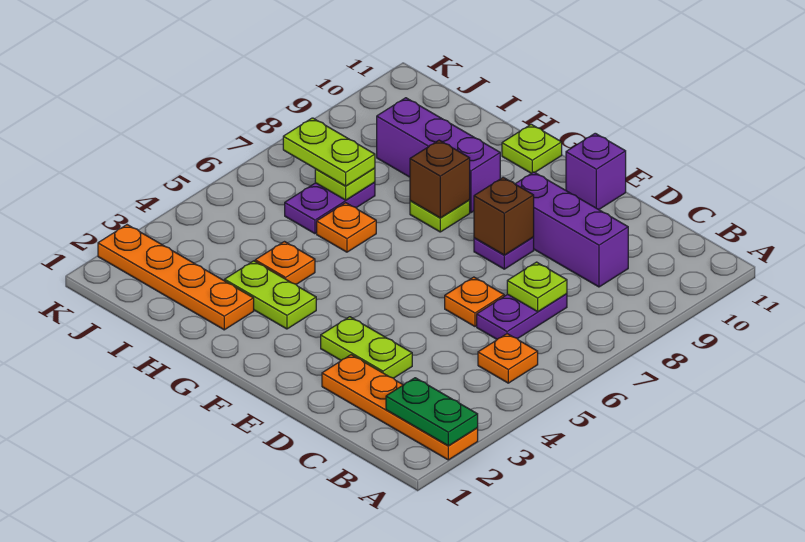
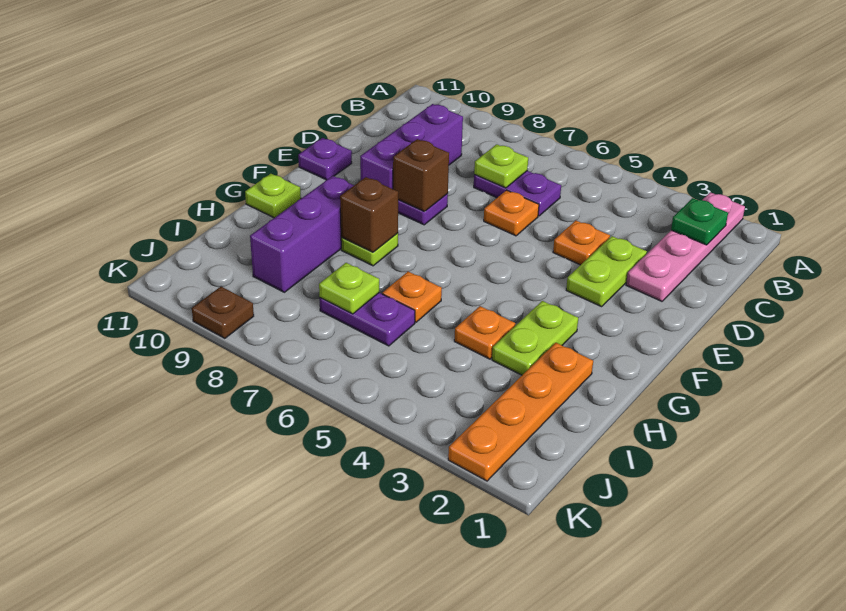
orange 1x4 plate [322,355,478,460] -> pink 1x4 plate [626,192,745,301]
green 1x2 plate [386,378,478,446] -> green 1x1 plate [671,198,728,245]
orange 1x1 plate [478,334,538,383] -> orange 1x1 plate moved to [553,220,610,265]
purple 1x1 brick [566,133,626,210] -> purple 1x1 plate [298,138,352,180]
lime 1x2 plate [283,118,375,186] -> none
none -> brown 1x1 plate [192,287,254,338]

